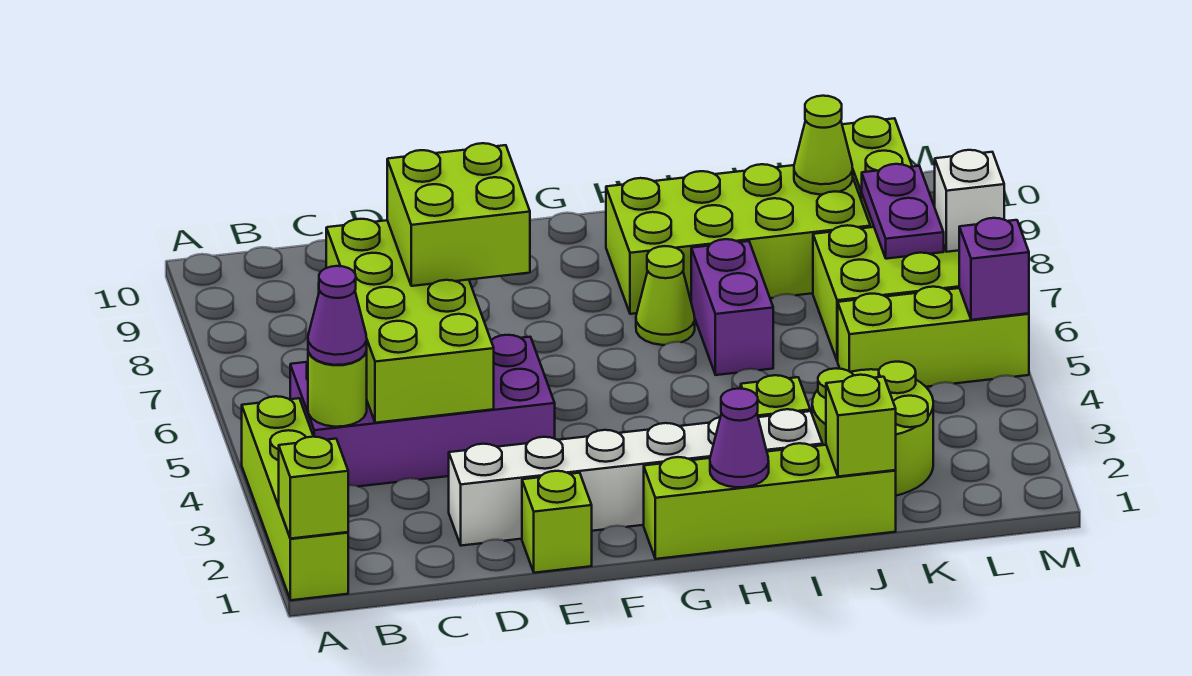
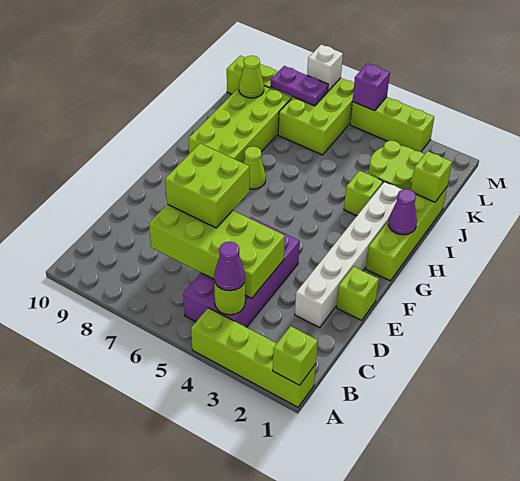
purple 1x2 brick [691,239,773,375] -> none
lime 1x3 brick [838,287,1029,387] -> lime 1x3 brick turned to [350,97,434,152]

